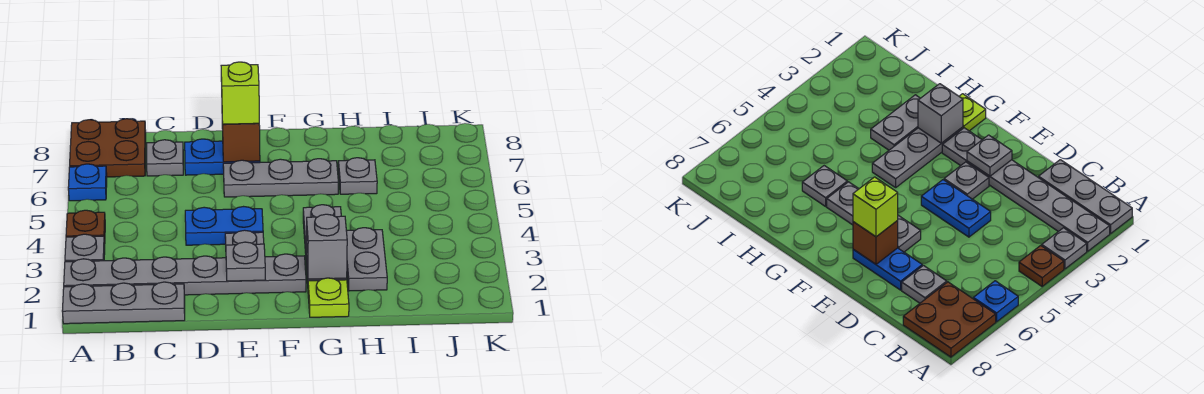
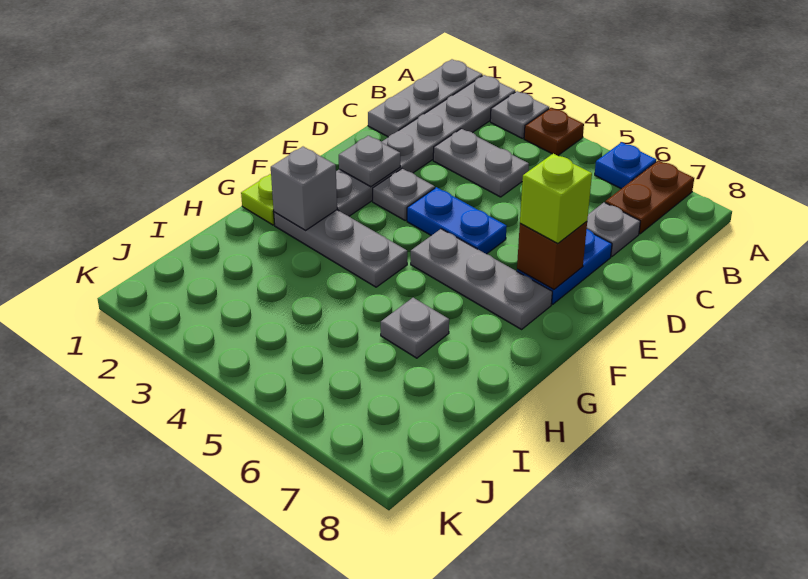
brown 2x2 plate [70,119,146,177] -> brown 1x2 plate [605,160,694,234]
blue 1x2 plate [185,207,263,245] -> blue 1x2 plate turned to [407,187,507,254]
grey 1x3 plate [223,159,338,197] -> grey 1x3 plate turned to [411,229,552,329]
grey 1x2 plate [346,228,387,291] -> grey 1x2 plate moved to [433,129,529,197]

